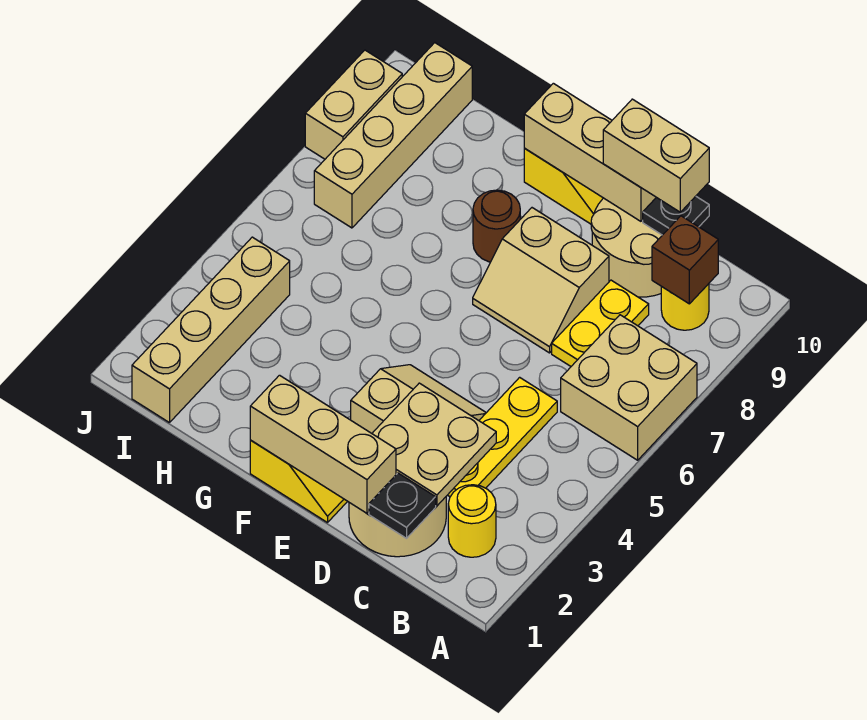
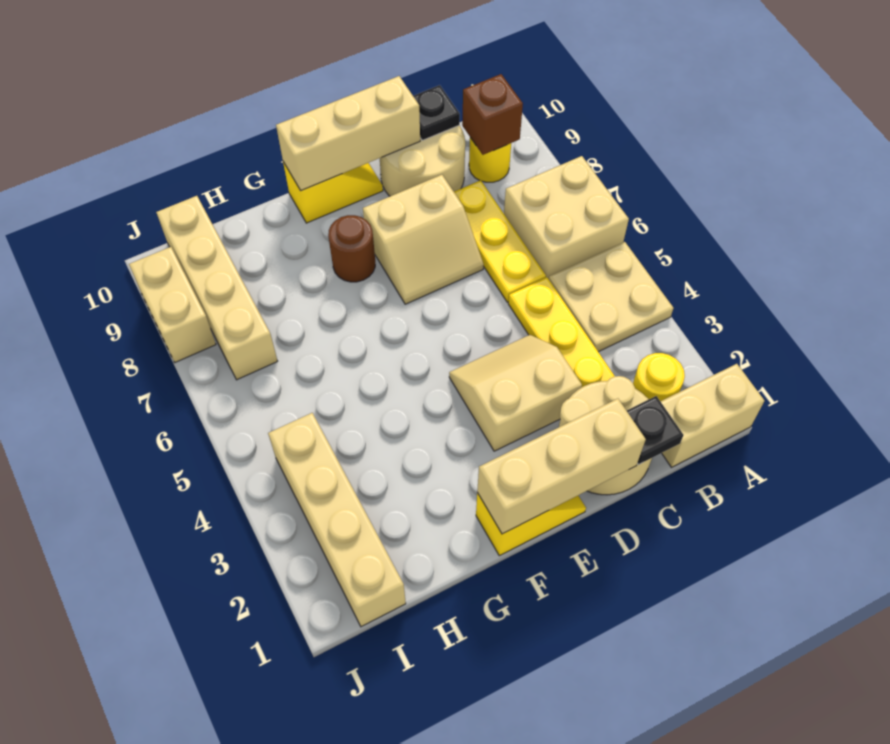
tan 2x2 plate [372,383,496,506] -> tan 2x2 plate moved to [549,242,673,352]
yellow 1x2 plate [552,280,649,366] -> yellow 1x3 plate [454,180,546,302]
tan 1x2 brick [603,99,709,212] -> tan 1x2 brick moved to [661,364,765,467]

